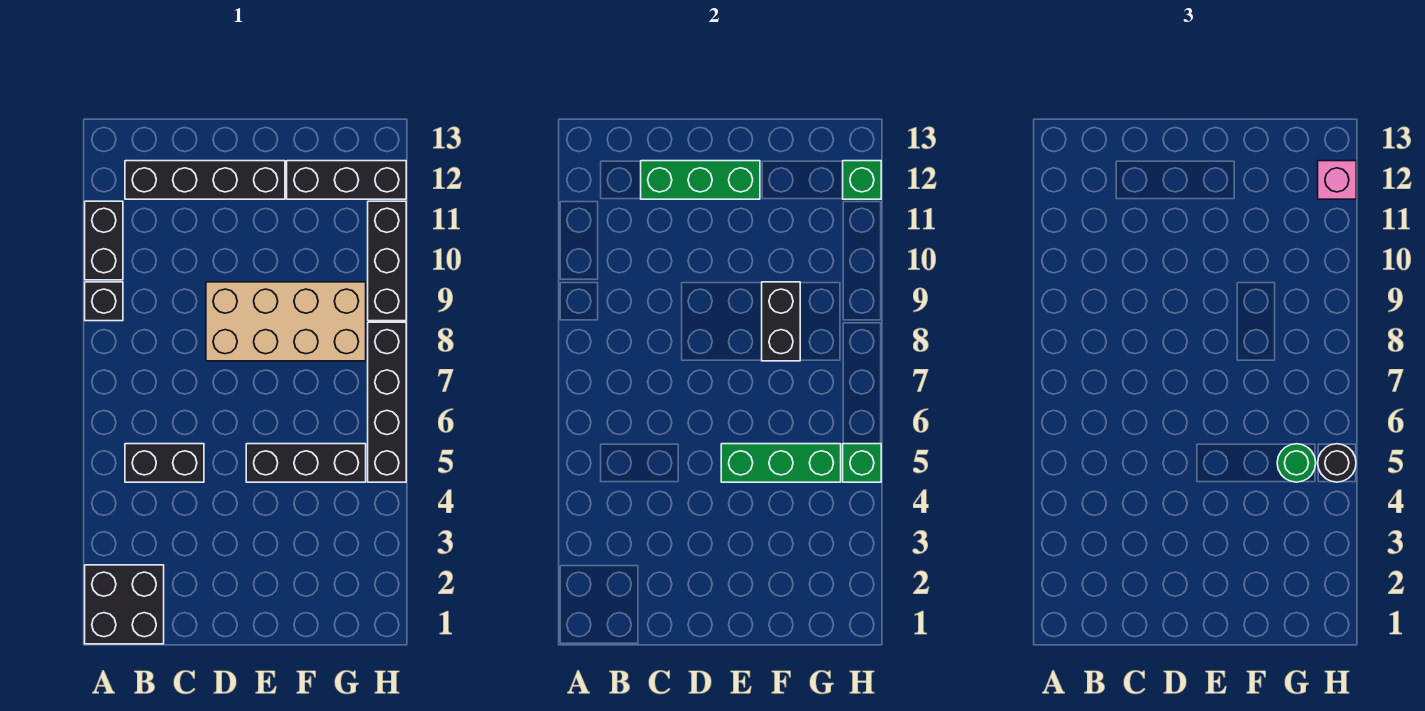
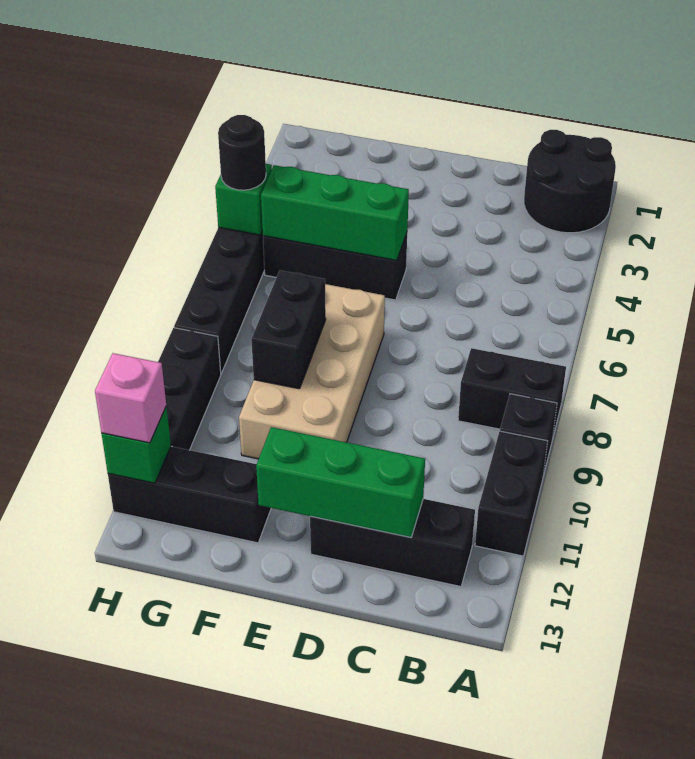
black 2x2 brick [85,565,164,644] -> black 2x2 round brick [524,130,616,233]
black 1x2 brick [125,444,204,482] -> black 1x2 brick moved to [458,348,566,436]
black 1x4 brick [125,161,285,199] -> black 1x3 brick [310,499,475,587]
tan 2x4 brick [206,282,366,361] -> tan 2x4 brick turned to [239,284,385,459]
green 1x1 round brick [1277,444,1316,482] -> none

